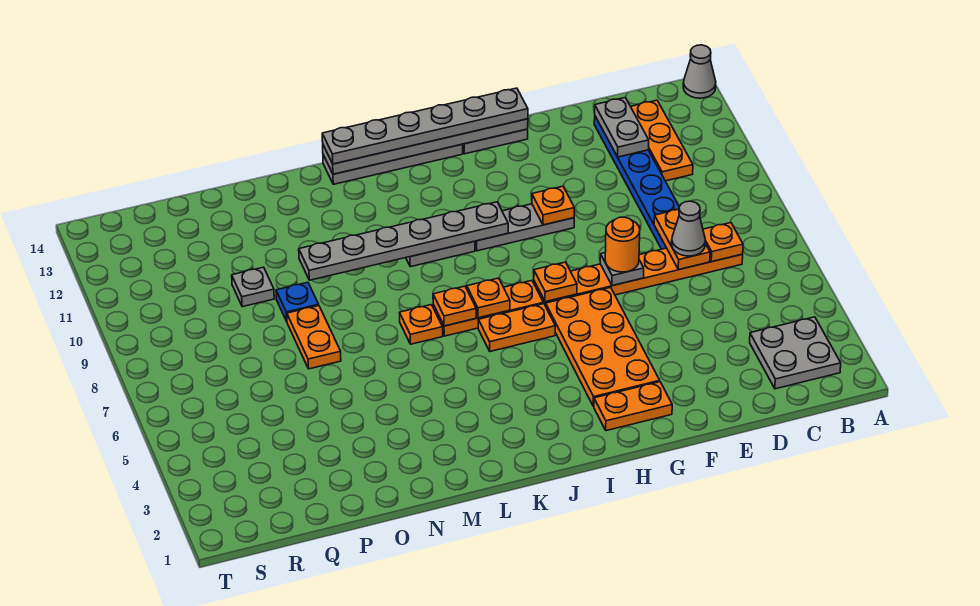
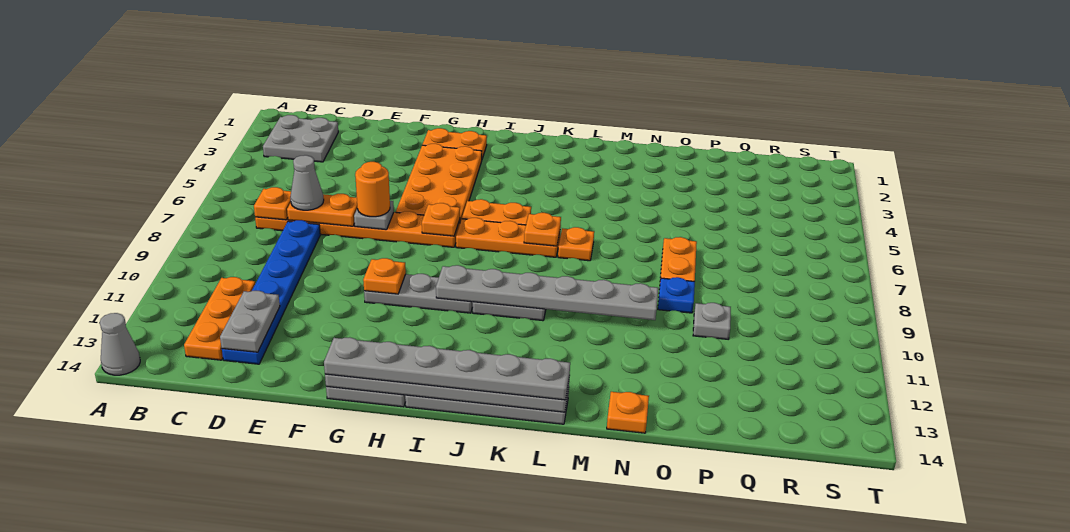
orange 1x2 plate [654,209,710,269] -> orange 1x2 plate turned to [287,194,357,226]
orange 1x1 plate [467,278,510,318] -> orange 1x1 plate moved to [607,392,649,433]

